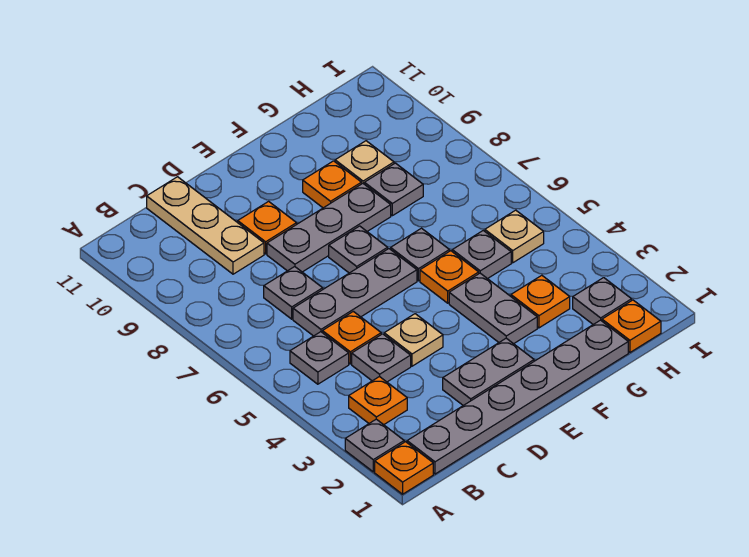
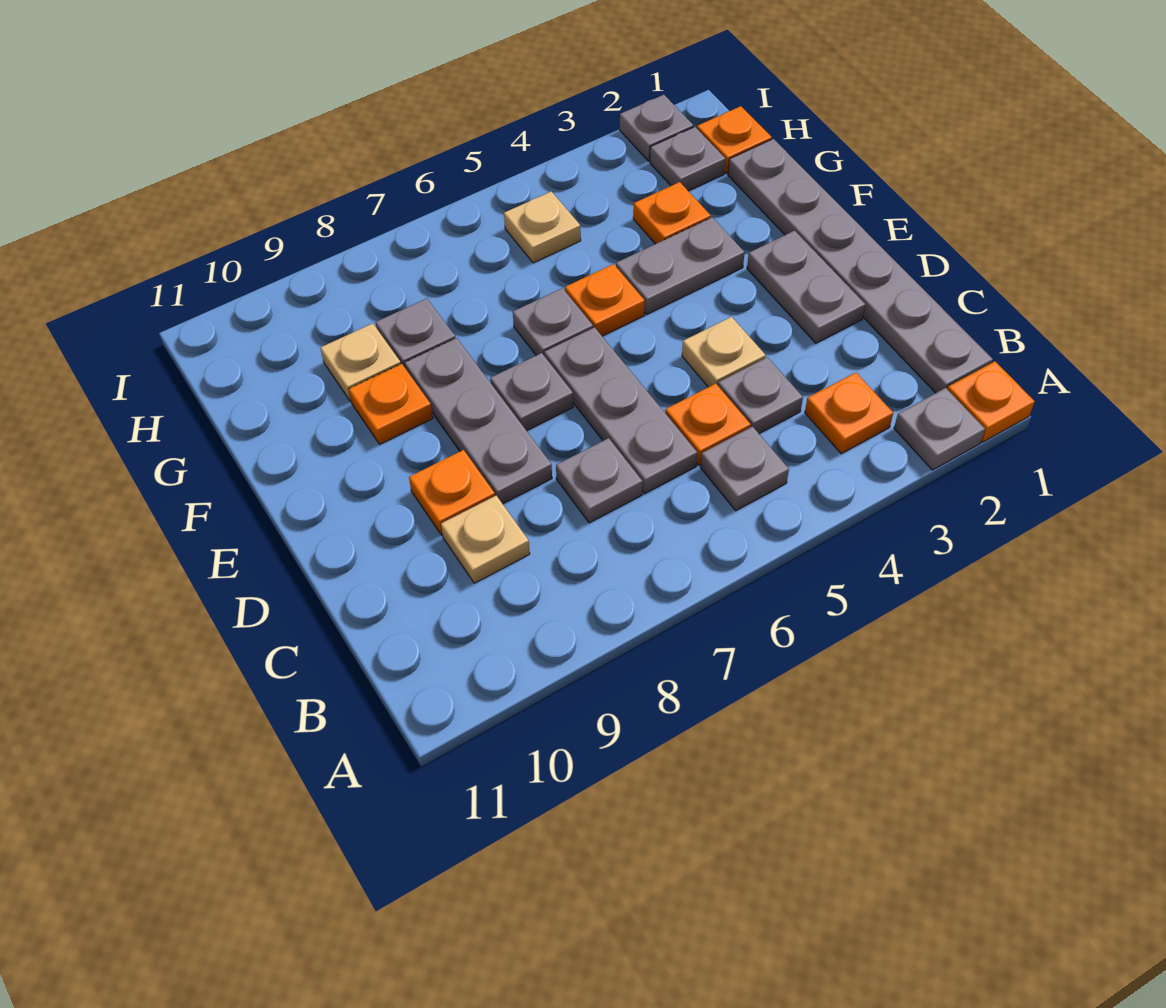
tan 1x3 plate [147,177,264,274] -> tan 1x1 plate [441,496,530,583]
grey 1x1 plate [452,231,511,279] -> grey 1x1 plate moved to [620,95,693,161]

